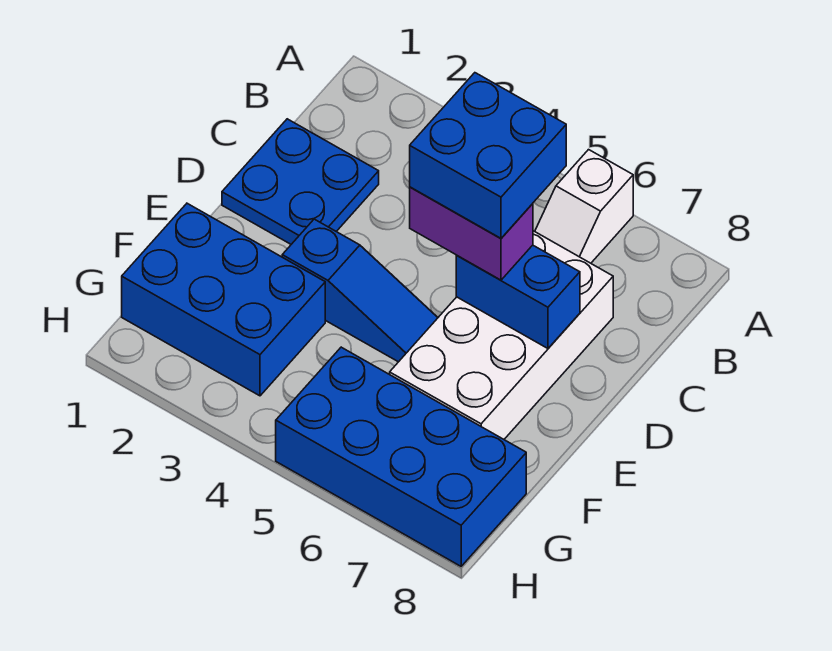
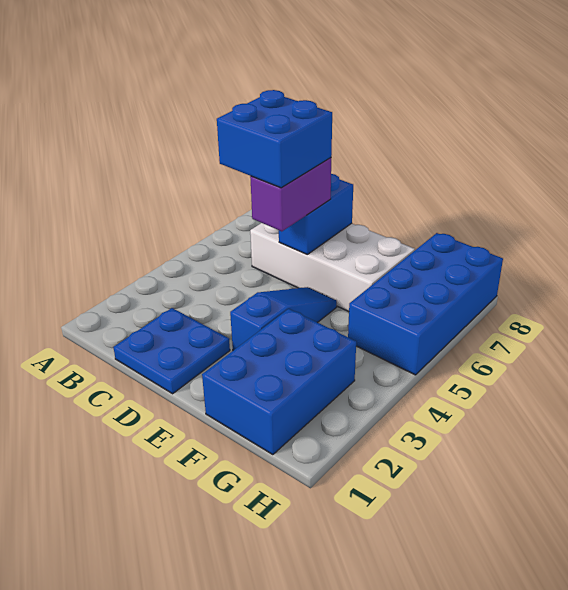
white 1x2 slope [535,150,633,263] -> none

